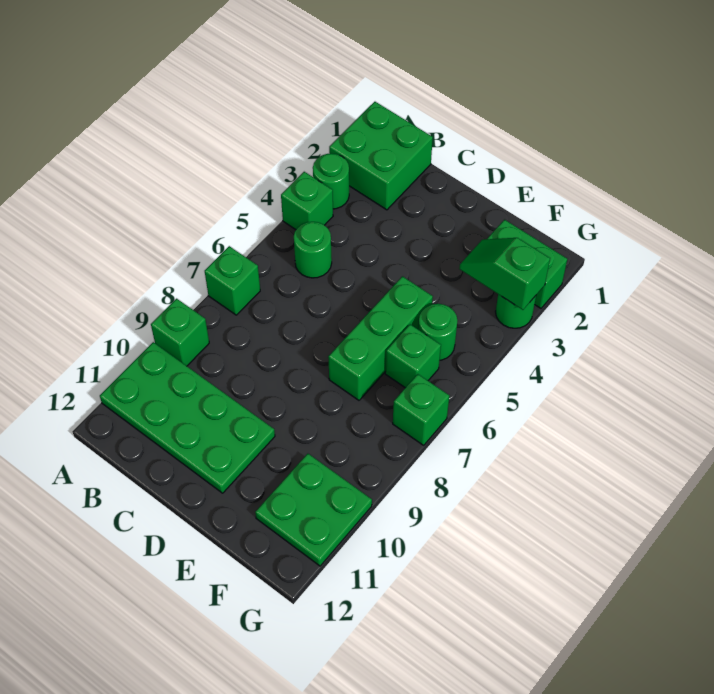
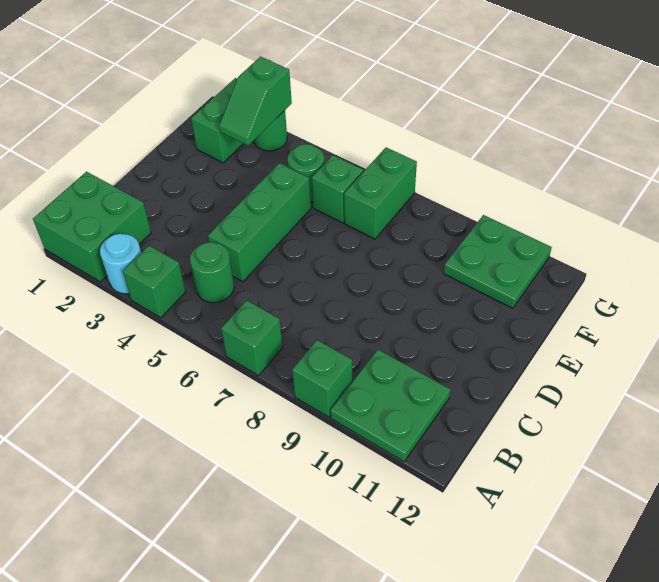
green 1x1 round brick [313,153,349,209] -> cyan 1x1 round brick [100,234,141,294]
green 2x4 plate [100,342,275,493] -> green 2x2 plate [330,350,450,462]
green 1x3 brick [328,276,433,400] -> green 1x3 brick turned to [208,163,311,282]
green 1x1 brick [393,374,449,445] -> green 1x2 brick [344,147,417,239]

